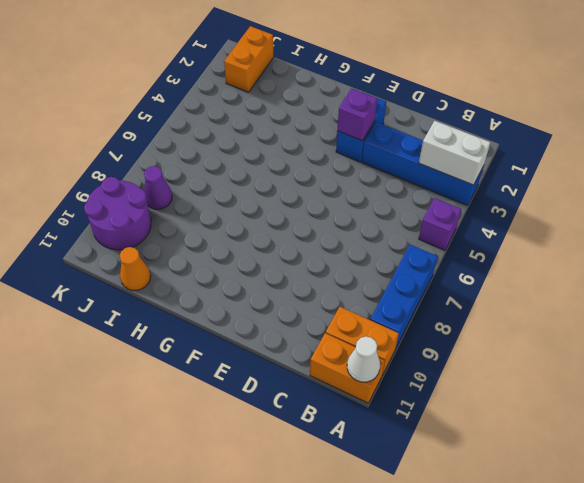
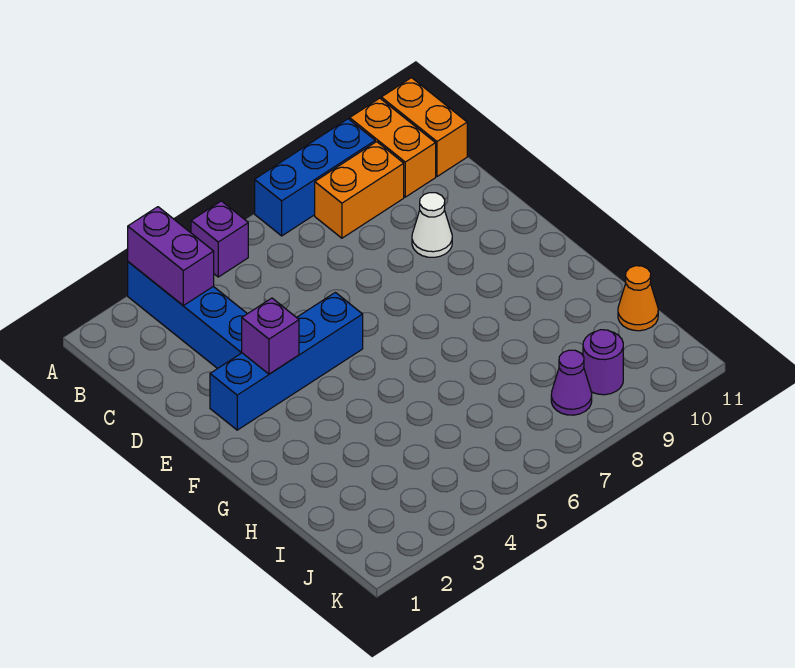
white 1x2 brick [419,120,490,185] -> purple 1x2 brick [128,207,214,305]
white 1x1 cone [347,336,380,382] -> white 1x1 cone moved to [412,193,452,257]
blue 1x2 brick [336,92,386,162] -> blue 1x4 brick [210,292,363,430]
orange 1x2 brick [224,26,274,92] -> orange 1x2 brick moved to [315,142,404,238]
purple 2x2 round brick [84,177,151,250] -> purple 1x1 round brick [583,330,623,395]

